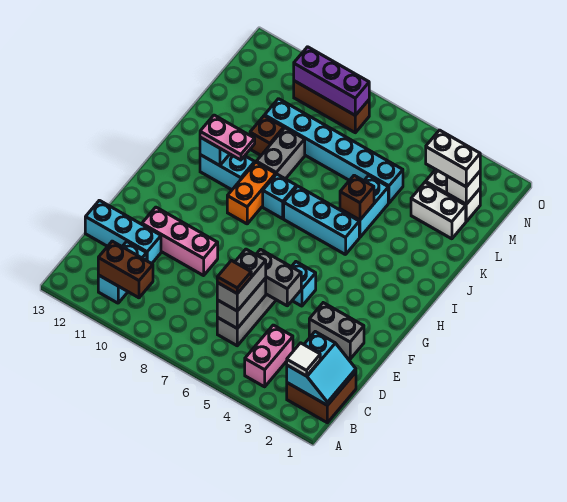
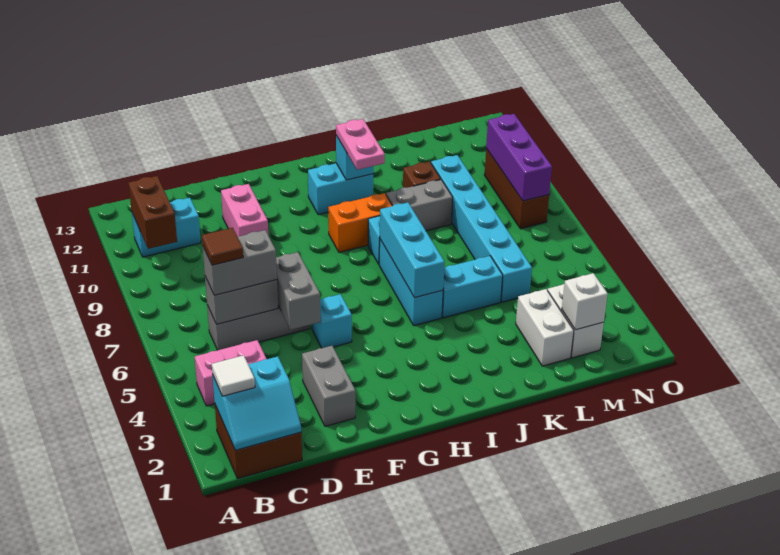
cyan 1x3 brick [85,200,161,264] -> cyan 1x3 brick moved to [380,202,444,298]
pink 1x3 brick [142,207,218,276] -> pink 1x2 brick [221,184,268,237]
cyan 1x2 brick [200,154,255,190] -> cyan 1x2 brick turned to [308,163,373,215]
brown 1x1 brick [340,175,374,220] -> none
white 1x2 brick [426,130,480,187] -> none

